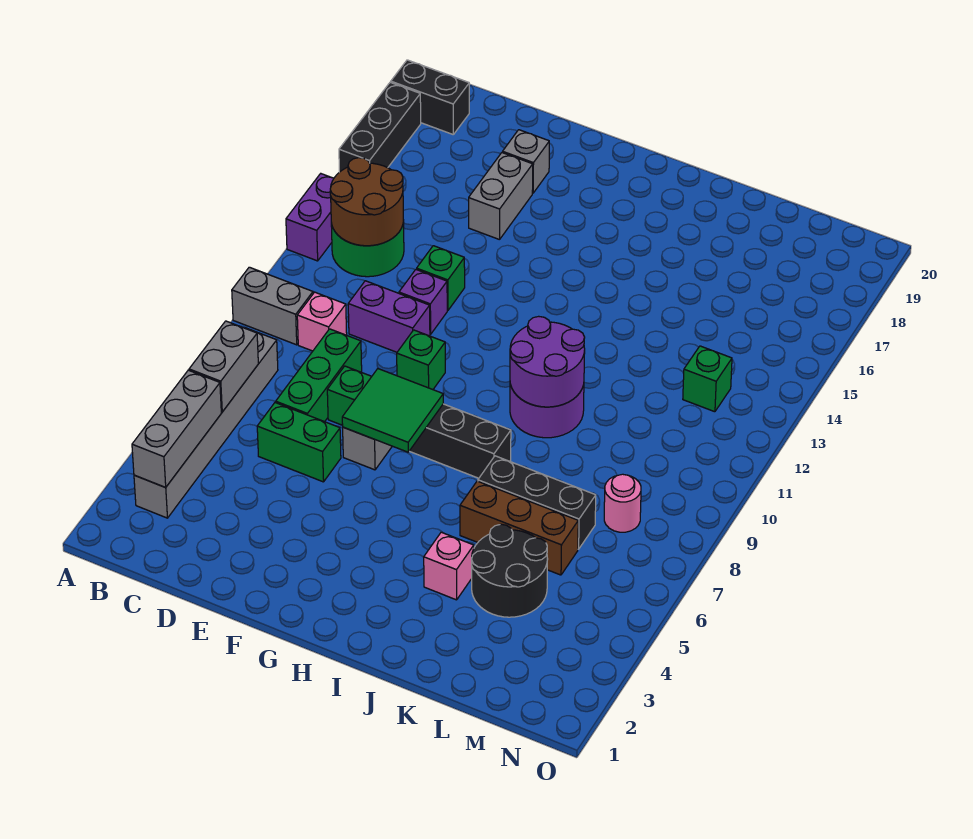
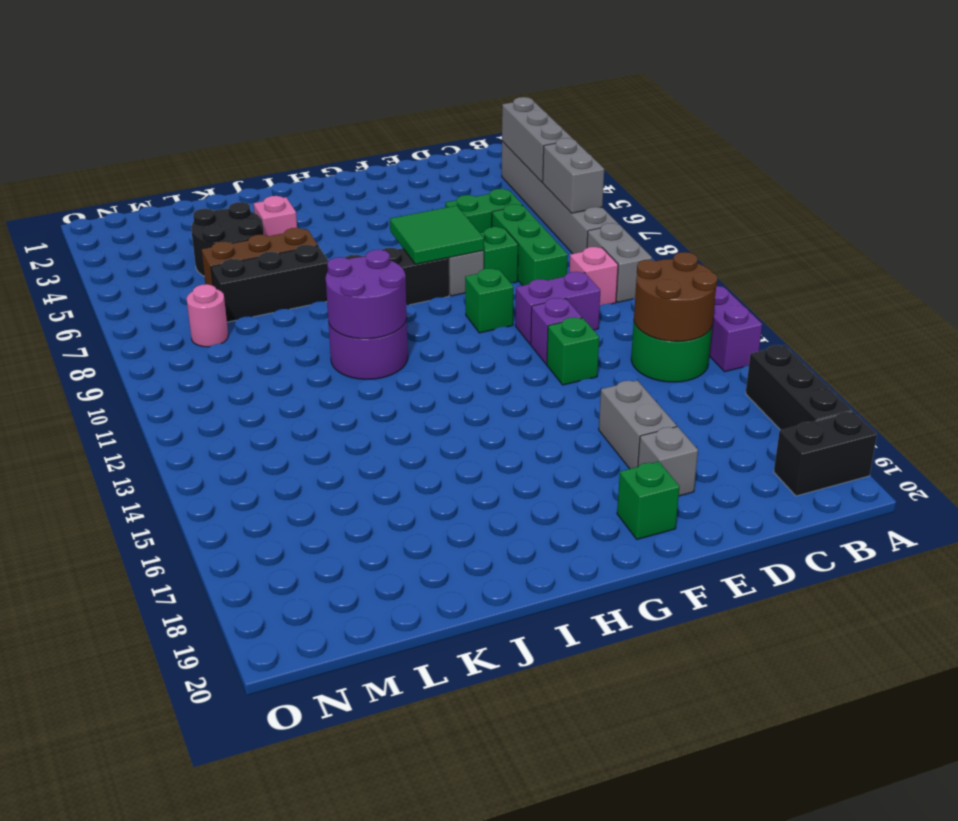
grey 1x2 brick [232,267,313,345] -> grey 1x2 brick turned to [587,223,652,302]
green 1x1 brick [683,346,732,412] -> green 1x1 brick moved to [617,462,679,539]

